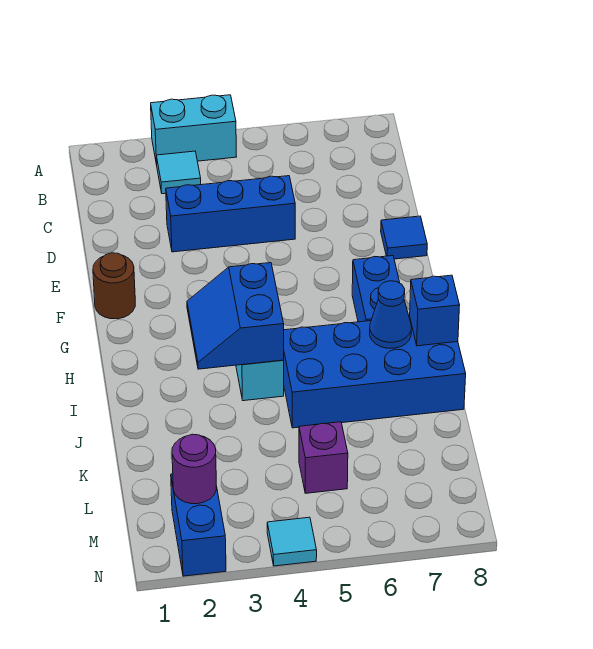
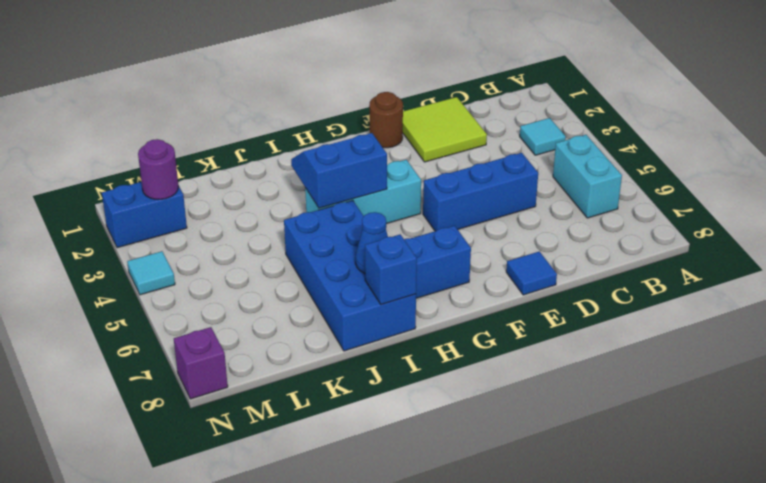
cyan 1x2 brick [151,95,236,165] -> cyan 1x2 brick moved to [553,135,622,218]
none -> lime 2x2 tile [403,97,487,162]
blue 1x3 brick [166,176,295,252] -> blue 1x3 brick turned to [423,153,538,231]
purple 1x1 brick [299,422,348,493] -> purple 1x1 brick moved to [174,327,228,399]

